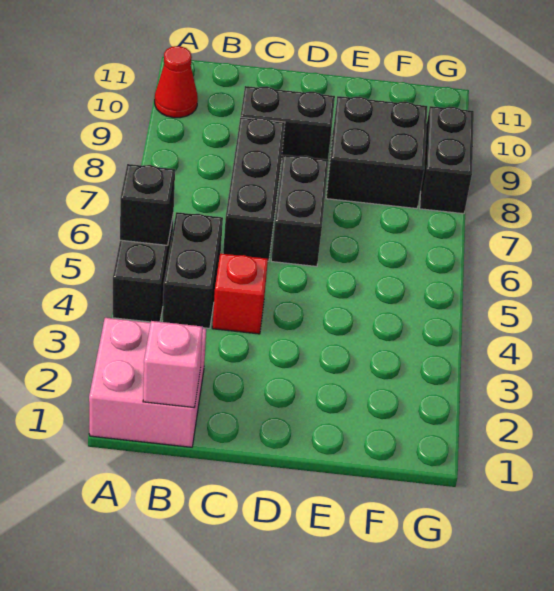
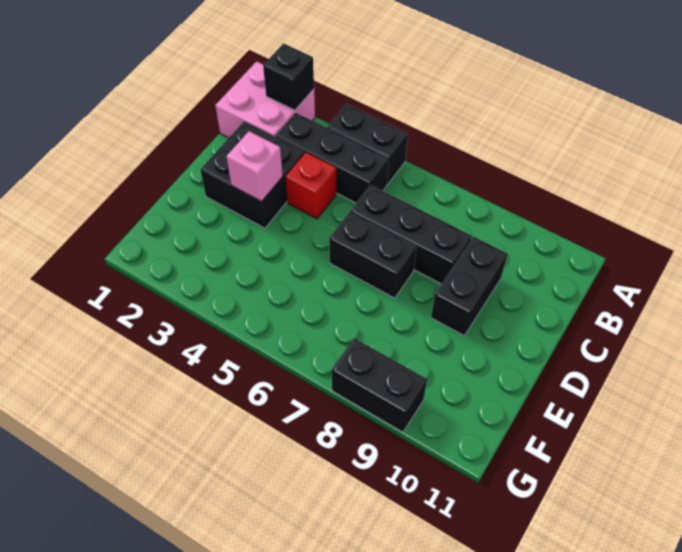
black 1x1 brick [120,164,175,245] -> black 1x1 brick moved to [263,44,314,110]
red 1x1 cone [155,46,198,118] -> none
pink 1x1 brick [143,321,203,408] -> pink 1x1 brick moved to [226,131,283,202]
black 1x2 brick [162,212,223,328] -> black 1x3 brick [276,113,389,203]
black 2x2 brick [326,96,427,209] -> black 2x2 brick moved to [200,121,304,228]

